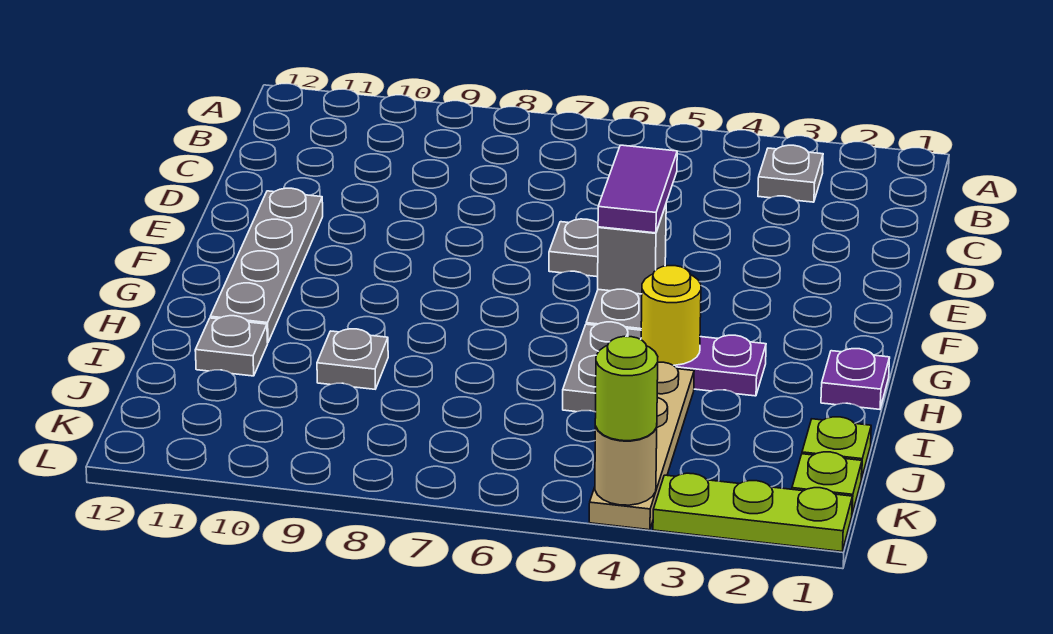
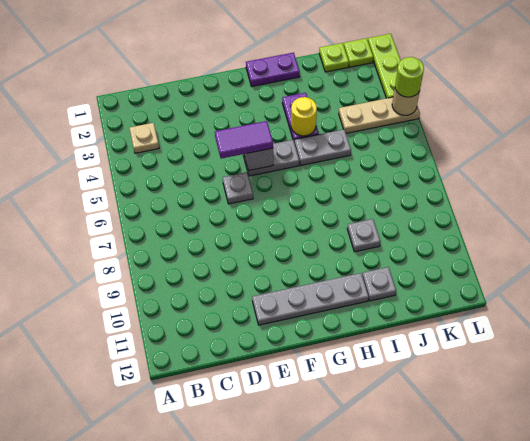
grey 1x1 plate [758,145,823,202] -> tan 1x1 plate [129,123,159,153]
purple 1x1 plate [821,349,890,409] -> purple 1x2 plate [246,52,300,86]
tan 1x4 plate [589,362,694,530] -> tan 1x3 plate [339,97,420,133]

